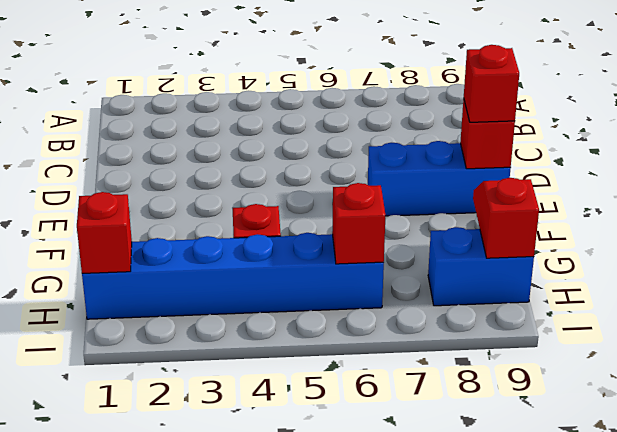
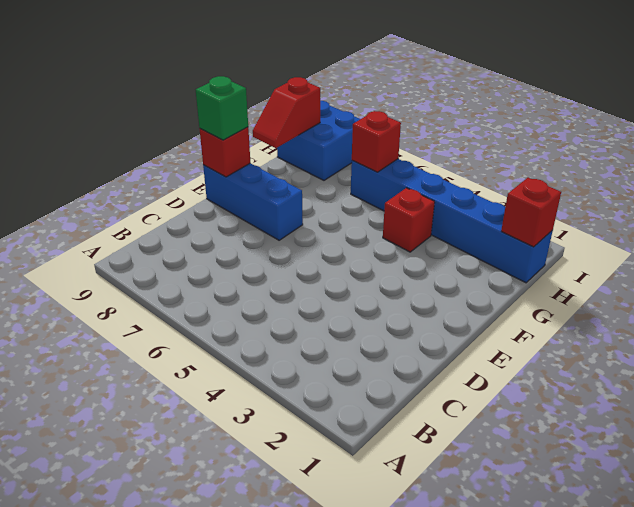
red 1x1 brick [464,45,519,122] -> green 1x1 brick [196,76,248,140]
blue 1x2 brick [428,227,534,306] -> blue 2x2 brick [277,101,360,180]

